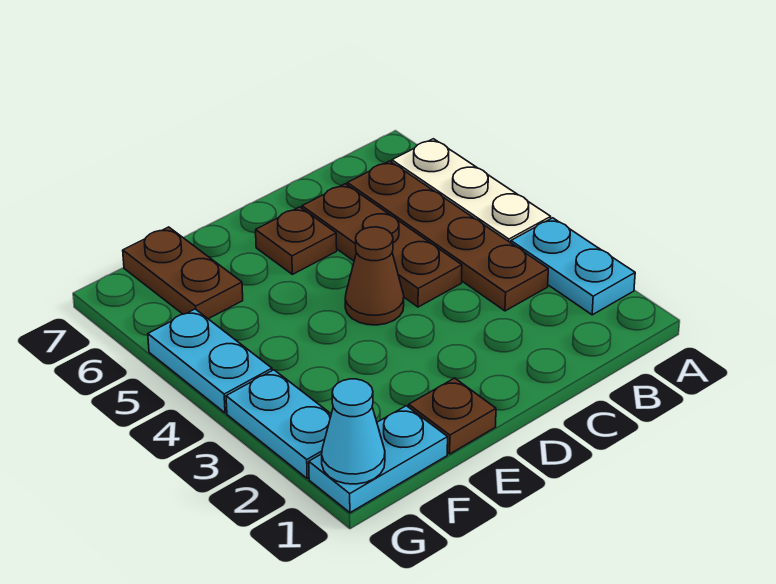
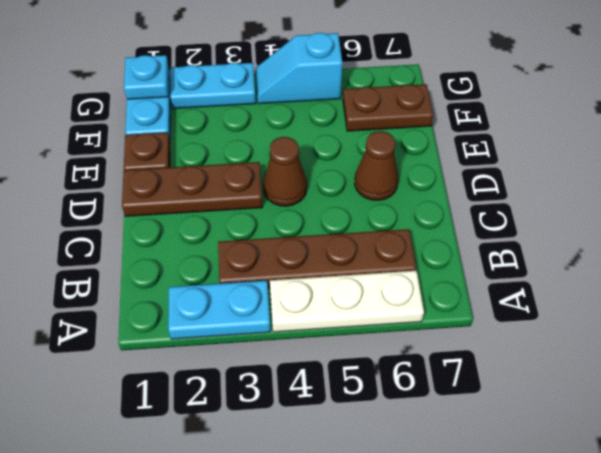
brown 1x3 plate [302,184,462,307] -> brown 1x3 plate moved to [122,162,262,216]
brown 1x1 plate [256,207,337,274] -> brown 1x1 cone [355,131,398,200]
cyan 1x1 cone [322,379,385,484] -> cyan 1x1 plate [124,55,169,99]
cyan 1x2 plate [148,309,272,413] -> cyan 1x2 slope [256,33,342,104]

